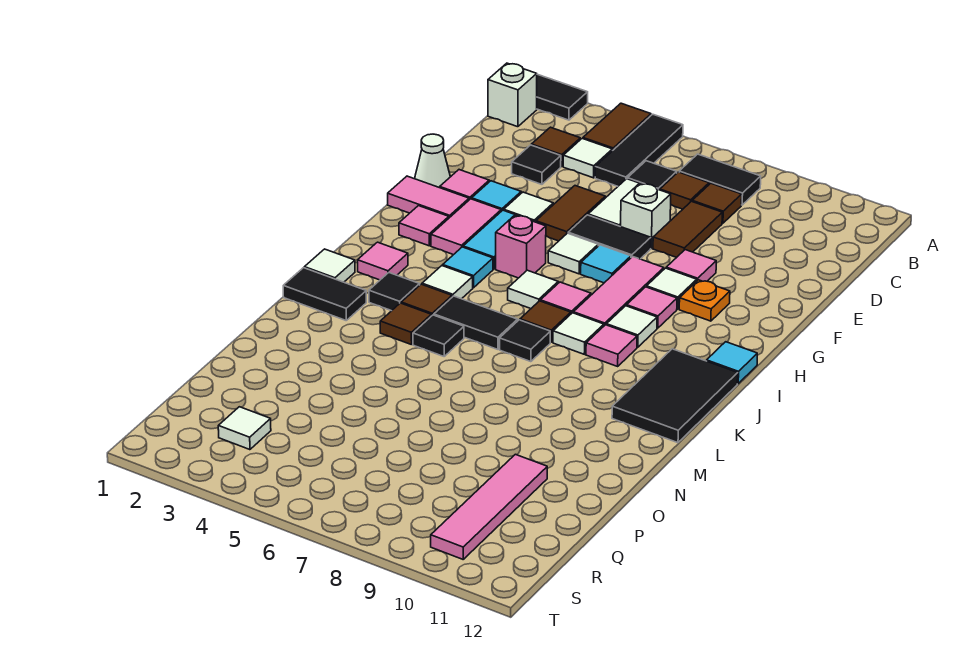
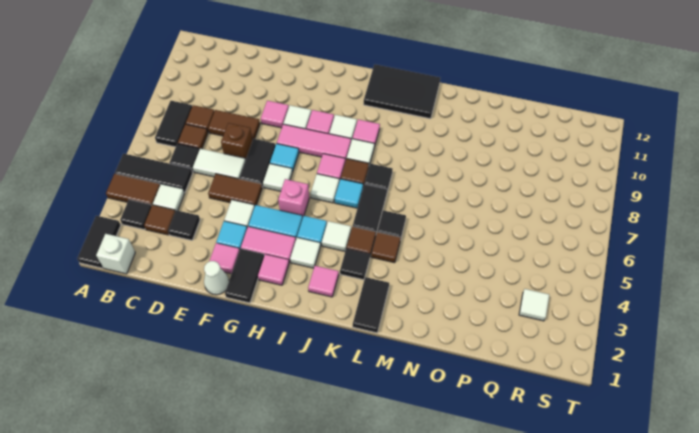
none -> black 1x1 tile [120,200,152,229]
white 1x1 brick [621,183,671,248] -> brown 1x1 brick [221,123,253,160]
pink 1x2 tile [388,176,469,218] -> black 1x2 tile [225,249,264,303]
orange 1x1 plate [679,280,730,321] -> none
cyan 1x1 tile [707,342,757,384] -> cyan 1x1 tile moved to [335,179,363,208]
white 1x1 tile [304,249,355,282] -> white 1x1 tile moved to [290,238,320,268]
pink 1x4 tile [431,454,547,559] -> none

